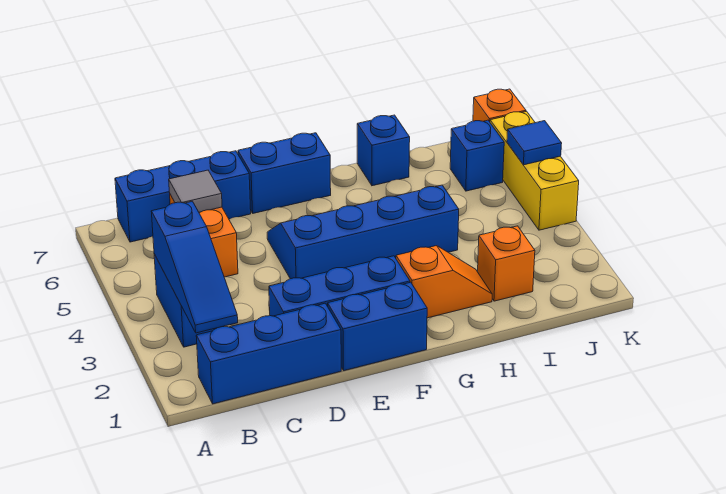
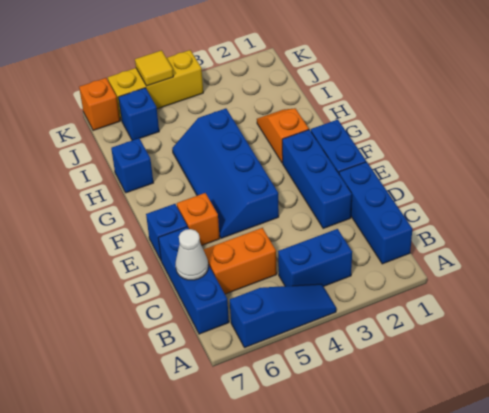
blue 1x3 slope [151,201,238,333] -> blue 1x3 slope moved to [230,284,336,348]
grey 1x1 tile [169,170,222,212] -> none
none -> white 1x1 cone [175,229,208,280]
blue 1x2 brick [238,133,331,213] -> blue 1x1 brick [146,204,187,260]
orange 1x1 brick [478,226,535,301] -> orange 1x1 brick moved to [177,193,220,246]
blue 1x1 tile [507,121,562,165] -> yellow 1x1 tile [135,50,173,86]

